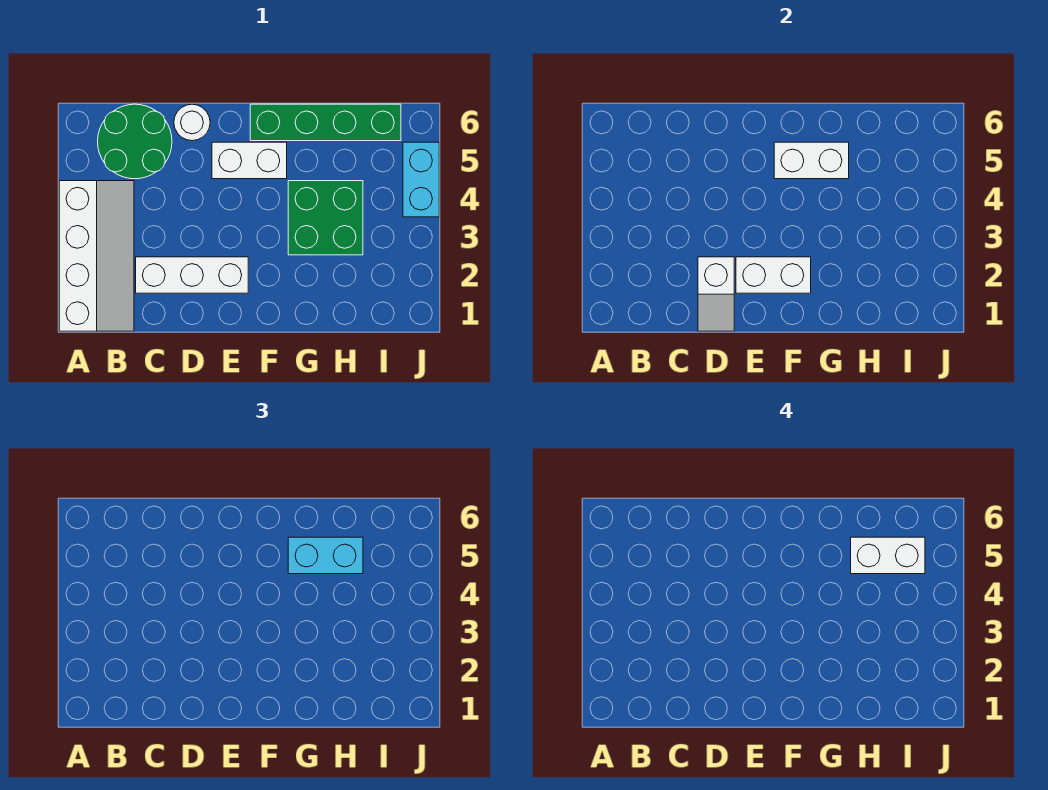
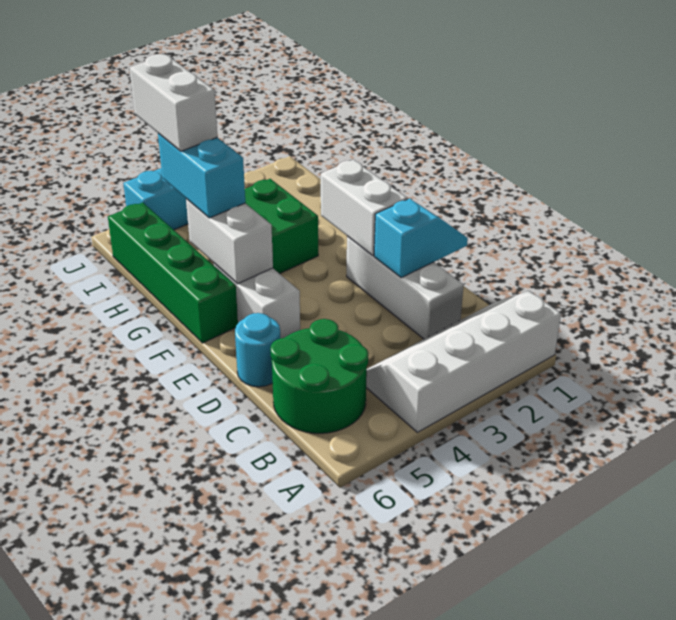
white 1x2 slope [698,257,734,331] -> cyan 1x2 slope [374,199,468,277]
white 1x1 round brick [174,104,210,141] -> cyan 1x1 round brick [235,313,280,387]

